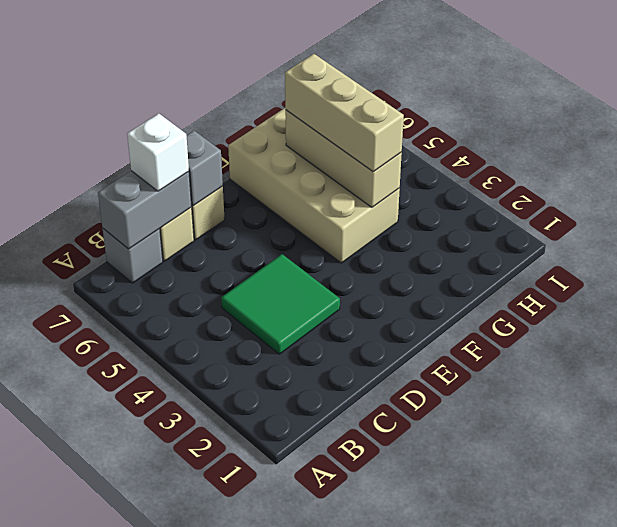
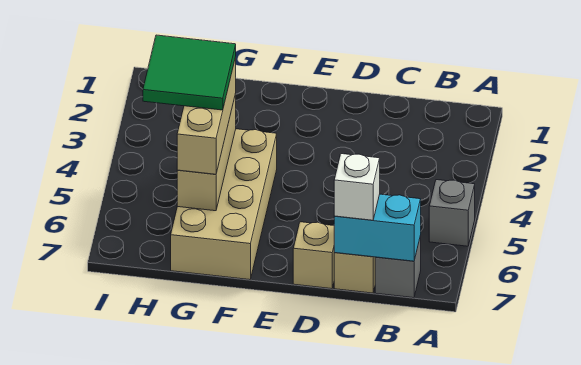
grey 1x2 brick [98,171,192,249] -> cyan 1x2 brick [334,194,421,261]
green 2x2 tile [221,254,340,354] -> green 2x2 tile moved to [143,35,236,110]
grey 1x1 brick [186,131,223,206] -> grey 1x1 brick moved to [429,180,475,246]

